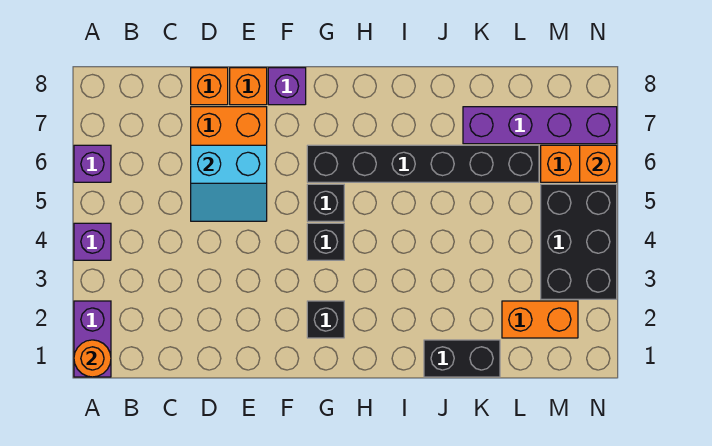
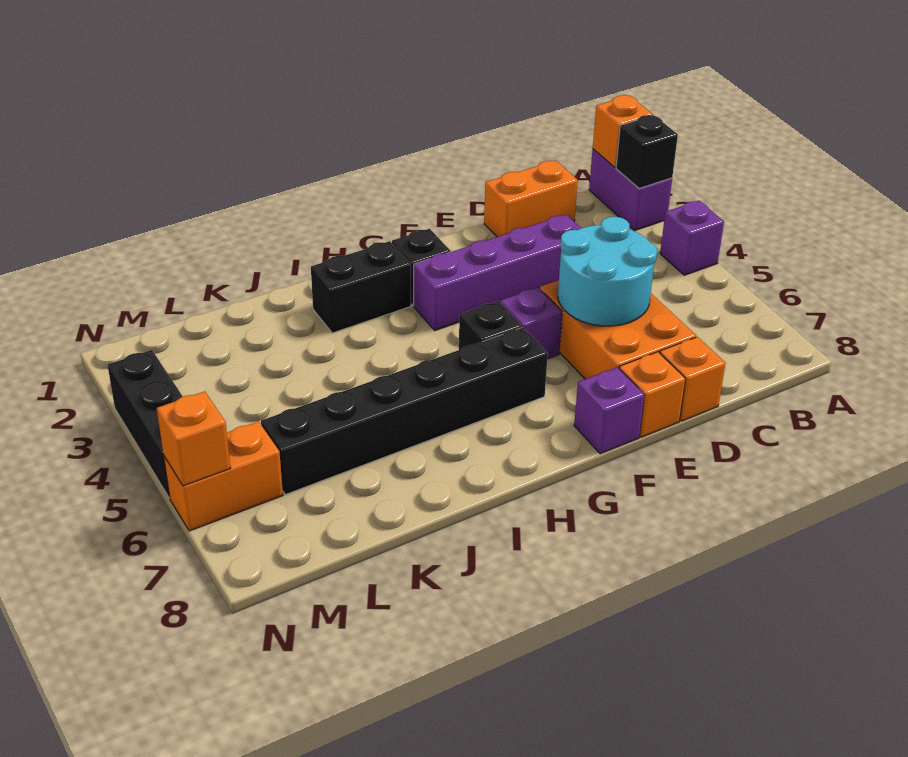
orange 1x1 round brick [74,340,111,377] -> orange 1x1 brick [593,95,653,167]
purple 1x1 brick [74,145,111,182] -> purple 1x1 brick moved to [500,287,562,359]
cyan 2x2 slope [191,145,267,221] -> cyan 2x2 round brick [558,217,657,326]
black 1x1 brick [307,223,344,260] -> black 1x1 brick moved to [616,115,678,188]
black 1x2 brick [424,340,500,377] -> black 1x2 brick moved to [311,241,411,333]
purple 1x4 brick [463,107,617,144] -> purple 1x4 brick moved to [414,215,581,330]
orange 1x2 brick [502,301,578,338] -> orange 1x2 brick moved to [484,160,578,237]
black 2x3 brick [541,184,617,299] -> black 1x3 brick [108,350,183,498]

